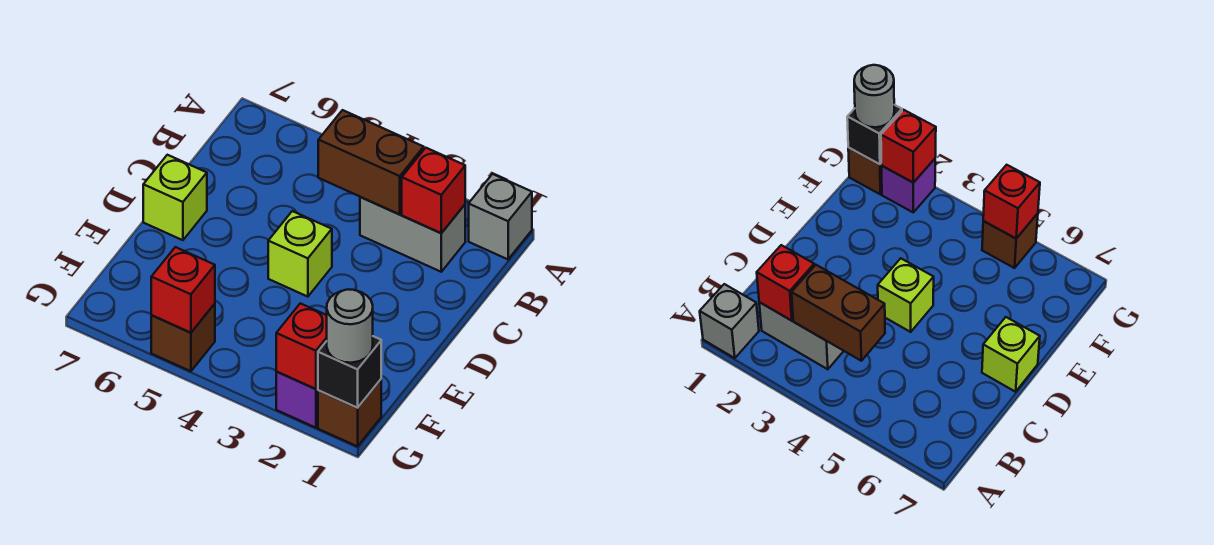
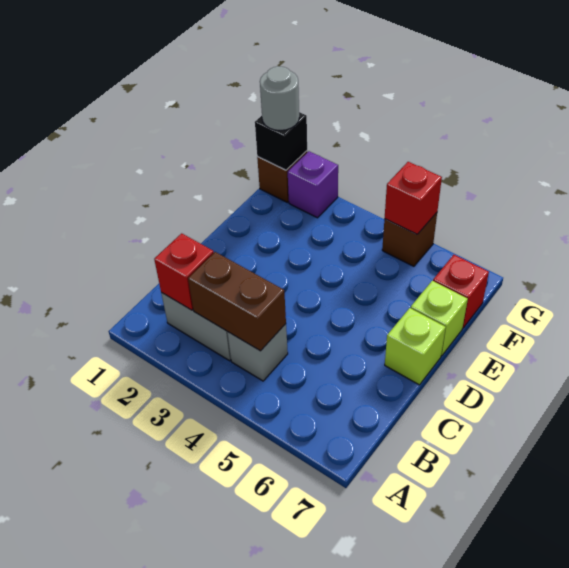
grey 1x1 brick [469,174,532,259] -> grey 1x1 brick moved to [227,324,288,381]
lime 1x1 brick [268,211,332,297] -> lime 1x1 brick moved to [411,281,468,356]
red 1x1 brick [276,303,327,389] -> red 1x1 brick moved to [433,255,489,328]

